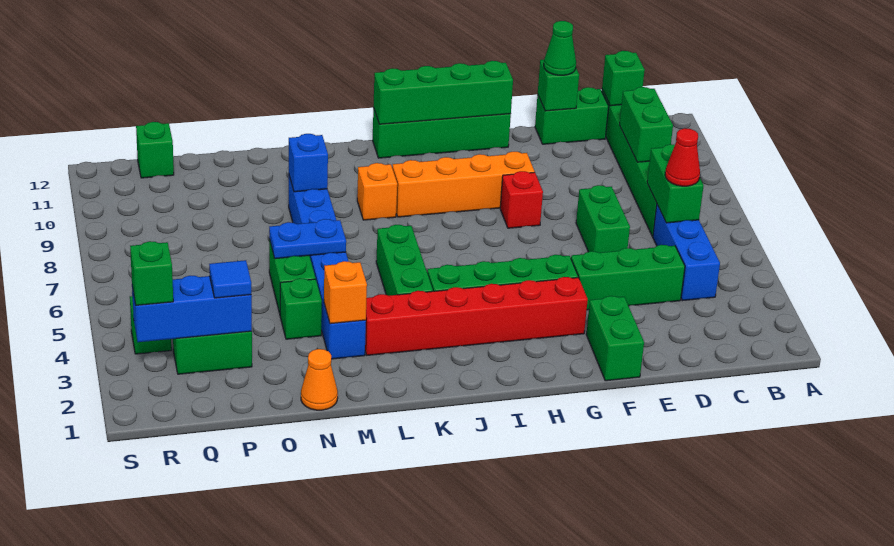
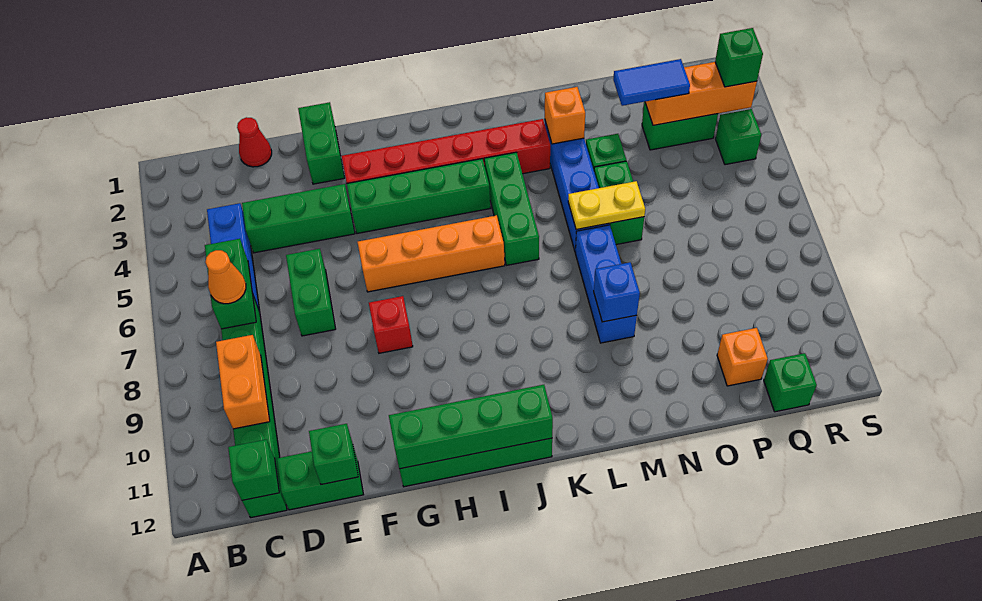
red 1x1 cone [665,128,700,186] -> red 1x1 cone moved to [237,117,272,167]
green 1x2 brick [620,87,673,162] -> orange 1x2 brick [216,335,270,429]
green 1x1 cone [544,21,576,75] -> none
orange 1x4 brick [392,152,535,217] -> orange 1x4 brick moved to [358,215,505,292]
orange 1x1 brick [357,163,397,220] -> orange 1x1 brick moved to [717,328,768,386]
blue 1x2 plate [269,219,346,259] -> yellow 1x2 plate [568,181,645,230]
orange 1x1 cone [301,349,338,410] -> orange 1x1 cone moved to [205,250,246,304]
blue 1x3 brick [132,276,252,342] -> orange 1x3 brick [645,62,757,125]
blue 1x1 tile [209,260,251,298] -> blue 1x2 tile [613,59,690,106]

